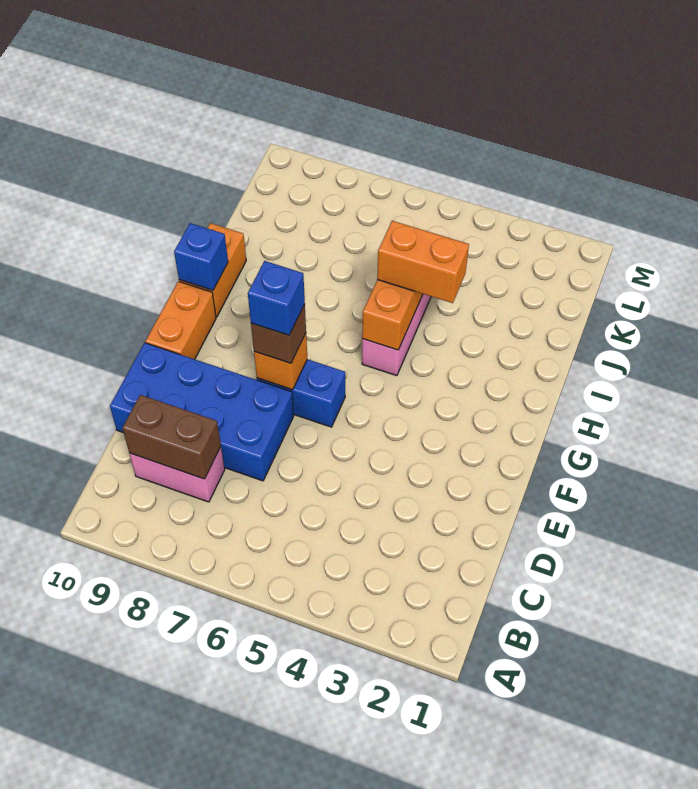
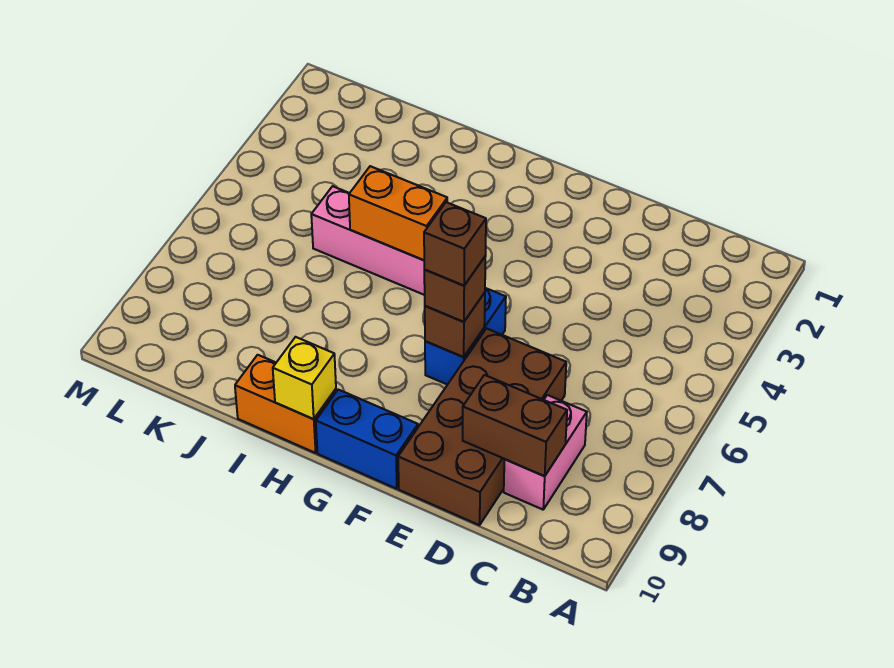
brown 1x2 brick [122,395,221,479] -> brown 1x2 brick turned to [463,375,567,476]
blue 2x4 brick [110,343,294,481] -> brown 2x4 brick [398,328,566,525]
orange 1x1 brick [254,333,307,390] -> brown 1x1 brick [425,293,485,357]
blue 1x1 brick [248,261,305,335] -> brown 1x1 brick [424,202,486,285]
orange 1x2 brick [145,281,216,359] -> blue 1x2 brick [316,390,418,489]
blue 1x1 brick [174,223,228,290] -> yellow 1x1 brick [273,337,336,419]
orange 1x2 brick [377,221,469,303] -> none

